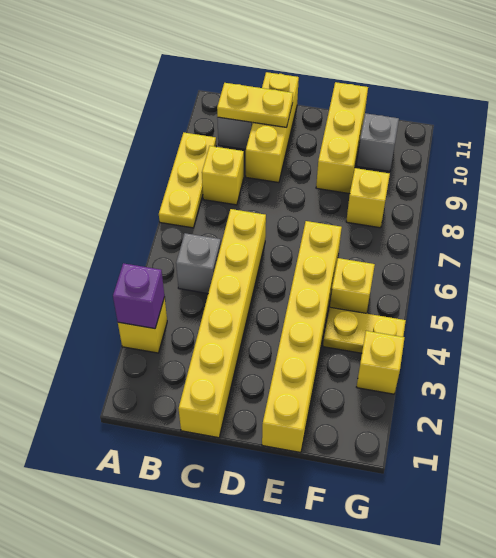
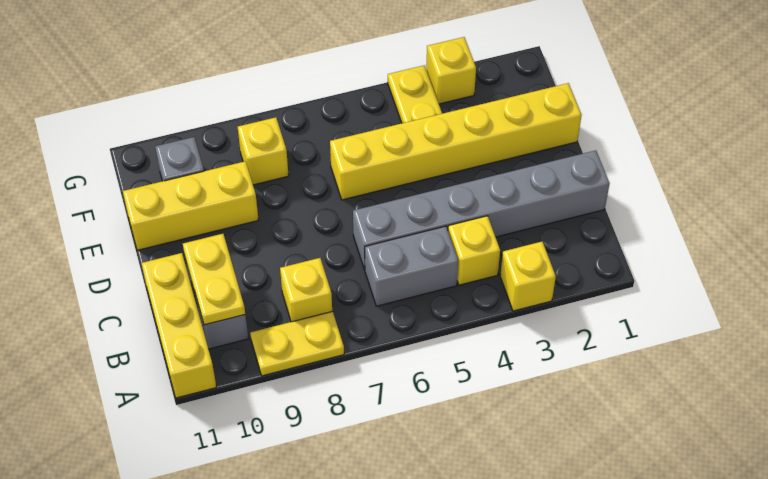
purple 1x1 brick [113,263,165,329] -> none
yellow 1x3 plate [159,133,216,228] -> yellow 1x2 plate [250,311,344,376]
grey 1x1 brick [176,233,221,293] -> grey 1x2 brick [365,226,458,306]
yellow 1x6 brick [179,209,266,438] -> grey 1x6 brick [353,150,610,270]
yellow 1x3 brick [246,72,299,183] -> yellow 1x3 brick turned to [141,253,216,398]
yellow 1x1 brick [330,258,375,314] -> yellow 1x1 brick moved to [448,216,500,285]

